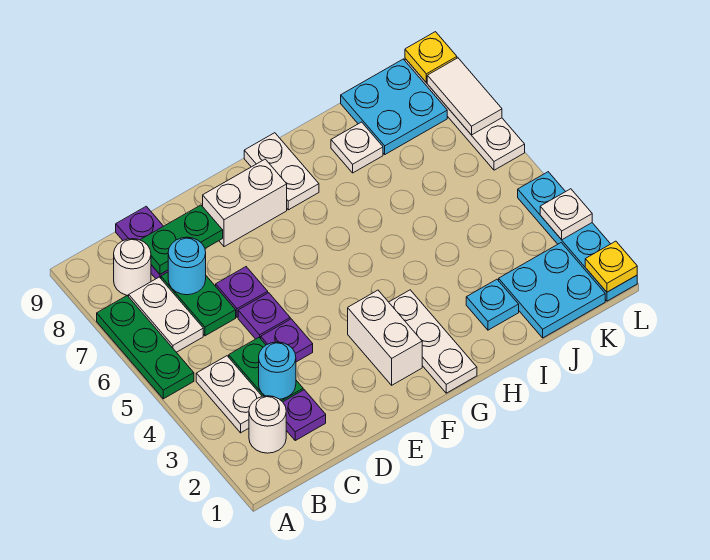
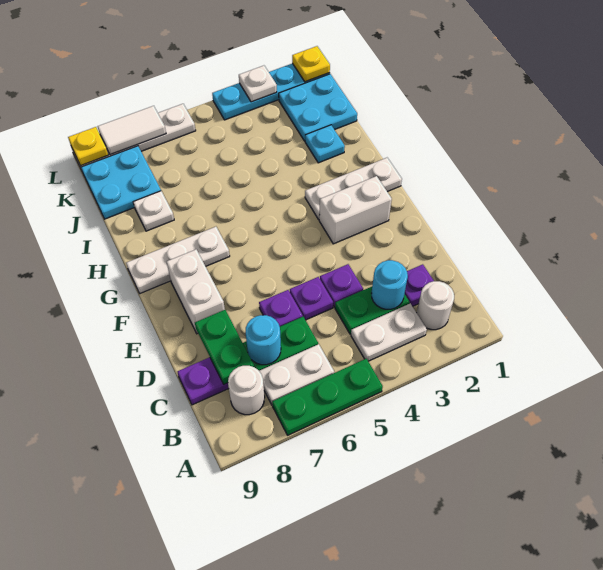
white 1x2 plate [244,133,319,210] -> white 1x3 plate [126,227,230,293]

